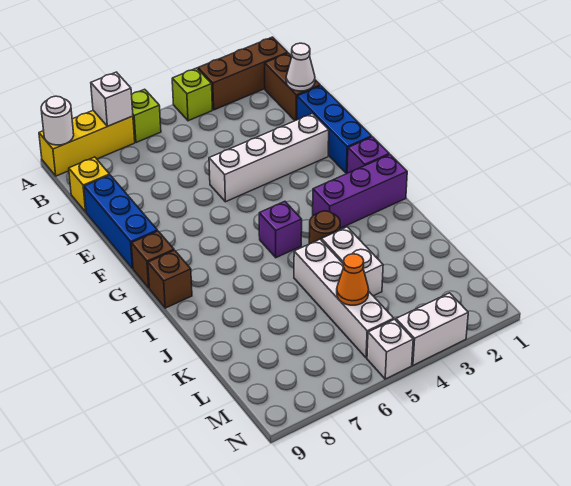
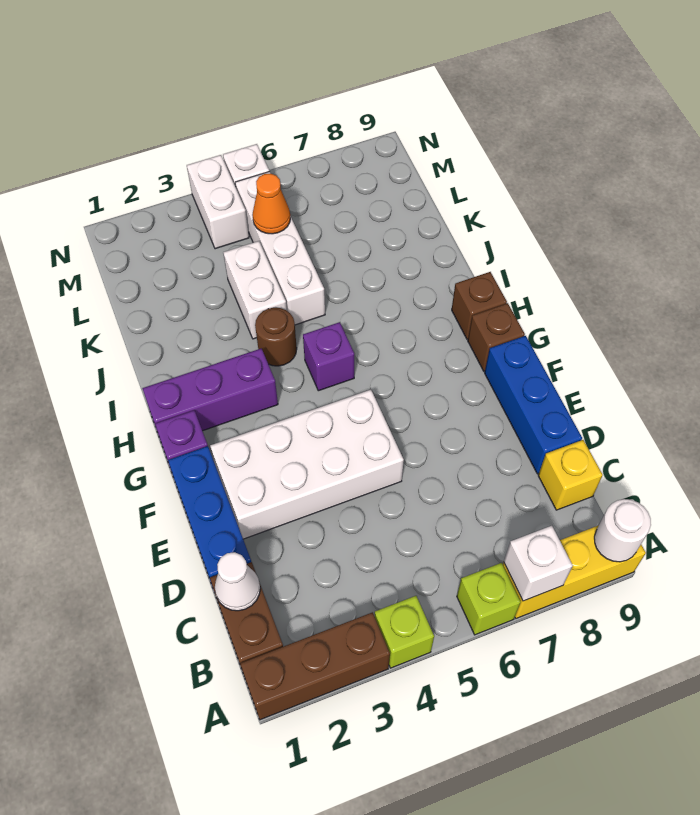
white 1x4 brick [209,113,329,202] -> white 2x4 brick [210,389,404,539]
white 1x2 brick [396,293,468,365] -> white 1x2 brick turned to [187,155,249,249]

